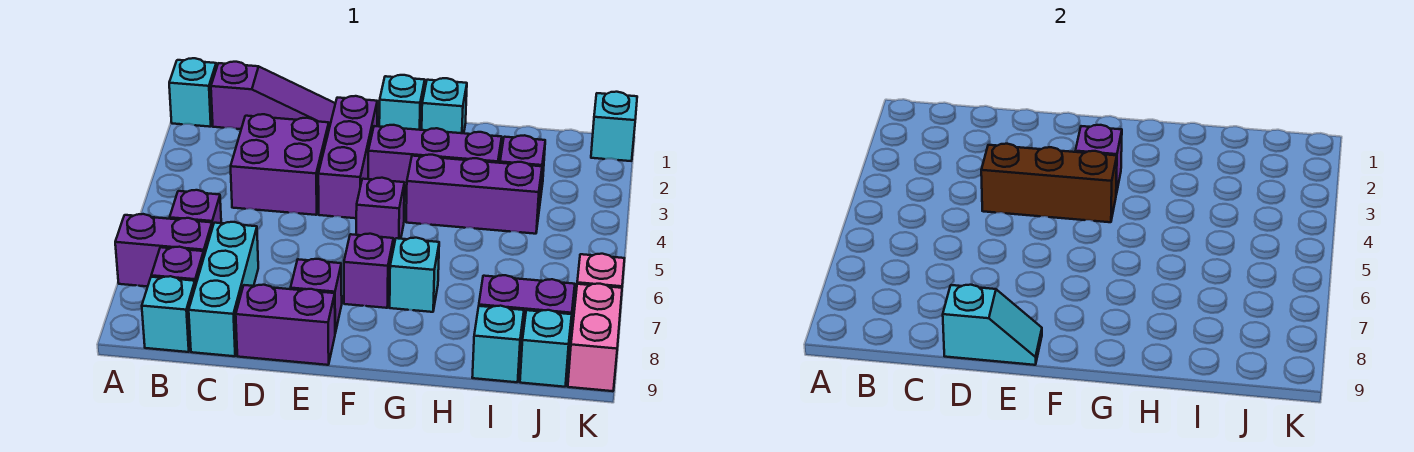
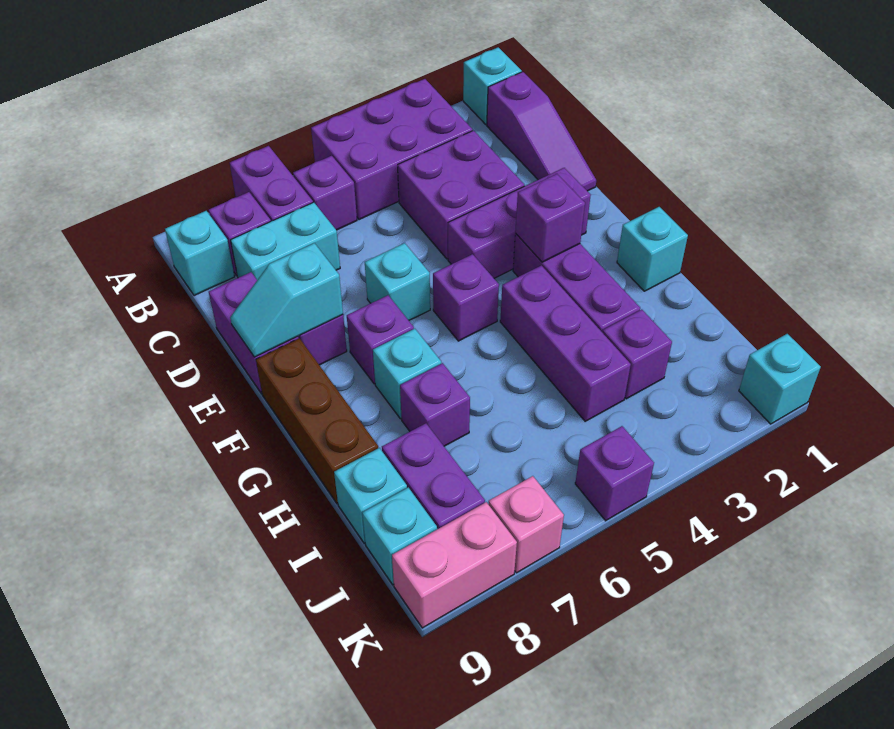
none -> purple 2x3 brick [311,79,472,220]
cyan 1x3 brick [189,222,258,356] -> cyan 1x2 brick [231,202,340,280]
brown 1x3 brick [981,144,1117,222] -> brown 1x3 brick moved to [256,338,378,504]
cyan 1x2 slope [943,285,1042,365] -> cyan 1x2 slope turned to [230,243,343,357]
cyan 1x1 brick [379,75,425,130] -> cyan 1x1 brick moved to [365,243,430,320]
none -> purple 1x1 brick [400,363,470,446]
none -> purple 1x1 brick [575,426,654,521]

